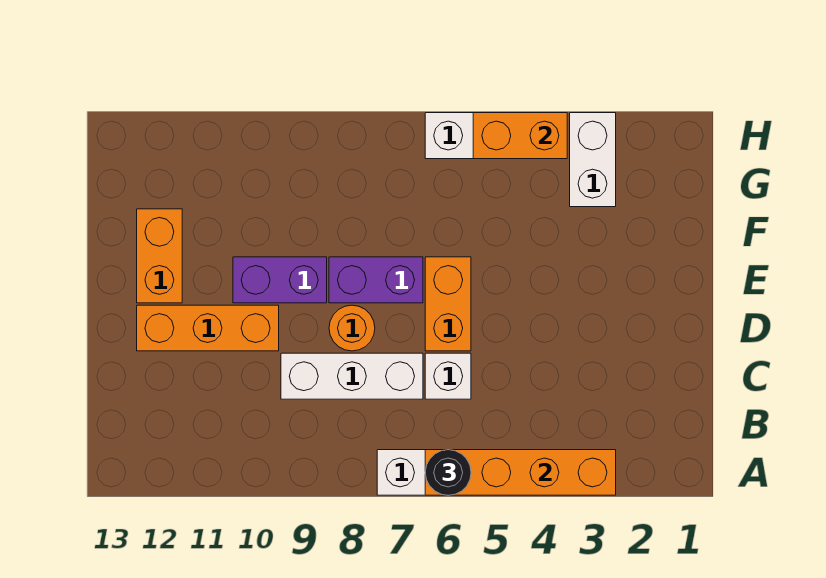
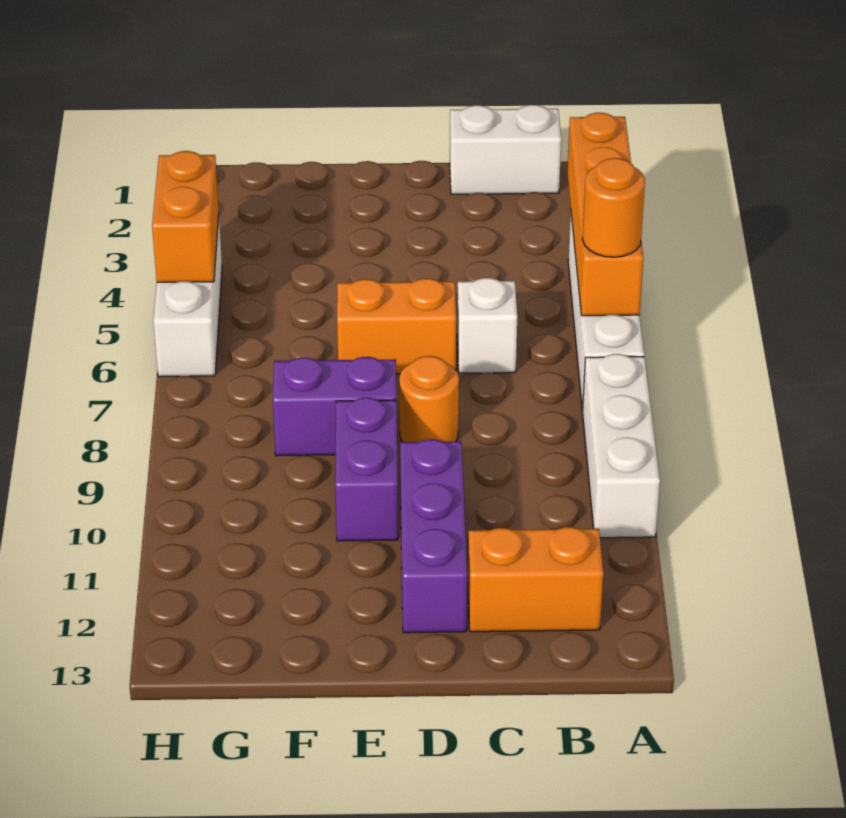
black 1x1 round brick [425,450,471,495] -> orange 1x1 round brick [582,158,645,257]
white 1x3 brick [281,353,423,399] -> white 1x3 brick moved to [583,354,660,538]
orange 1x3 brick [137,305,279,351] -> purple 1x3 brick [400,439,467,633]
purple 1x2 brick [329,257,423,303] -> purple 1x2 brick turned to [273,357,396,456]
orange 1x2 brick [137,209,182,303] -> orange 1x2 brick moved to [468,527,603,632]
white 1x2 brick [570,113,616,207] -> white 1x2 brick moved to [450,105,561,194]

